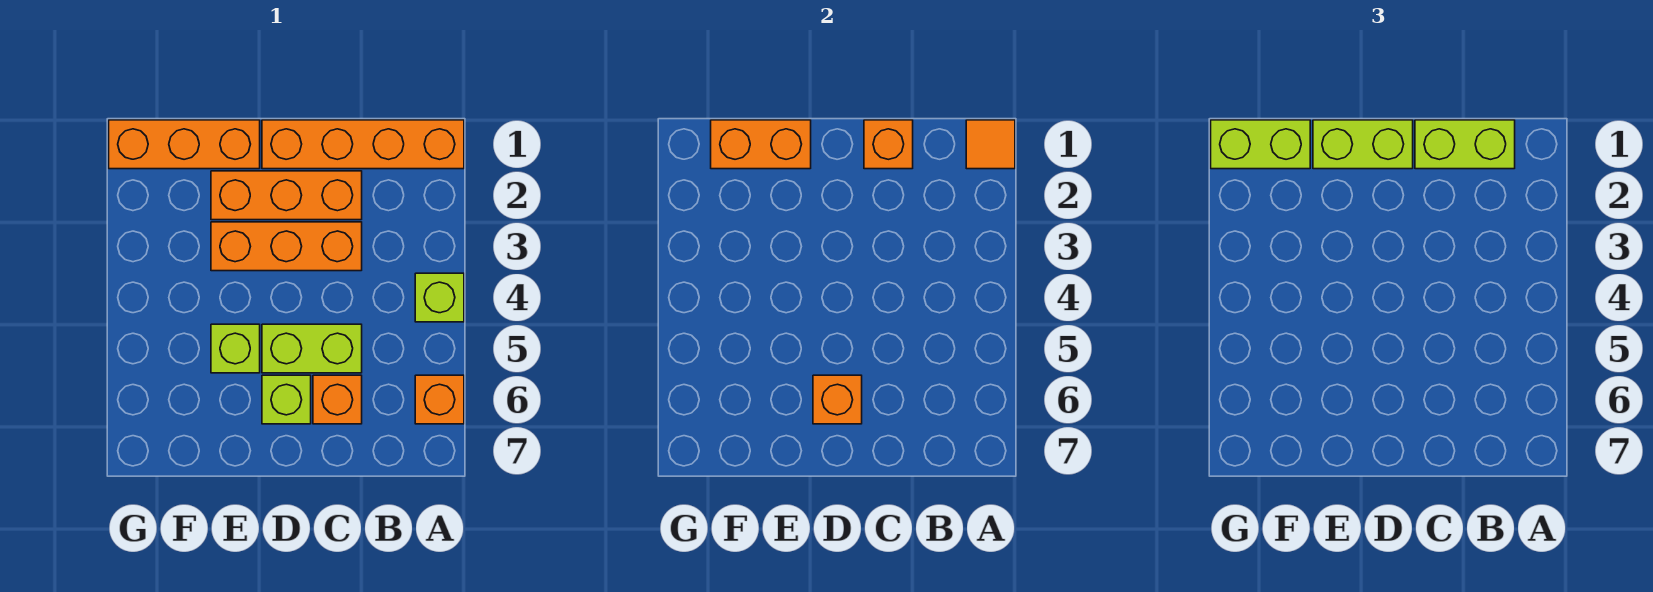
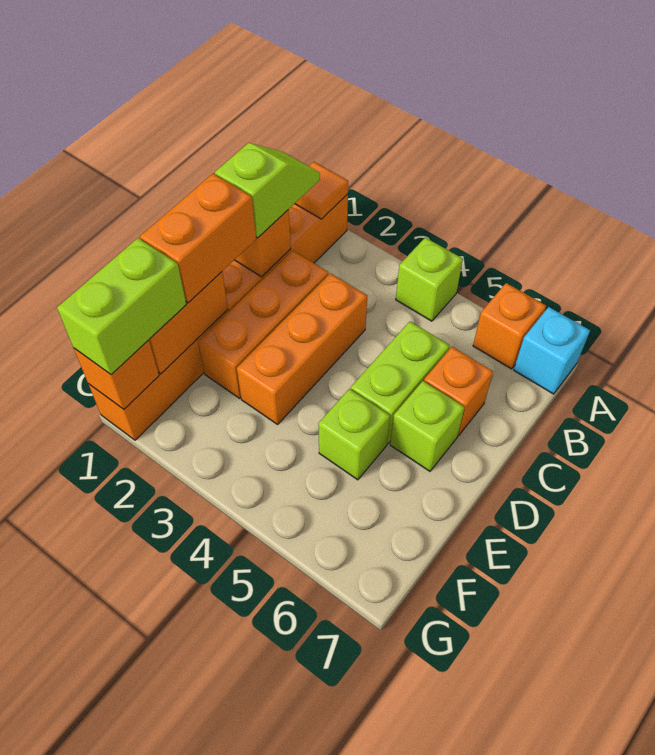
none -> cyan 1x1 brick [514,307,590,394]
lime 1x2 brick [1415,120,1515,169] -> lime 1x2 slope [215,143,320,238]
lime 1x2 brick [1313,120,1413,169] -> orange 1x2 brick [140,174,256,303]
orange 1x1 brick [813,375,862,424] -> orange 1x1 brick moved to [74,340,159,409]

